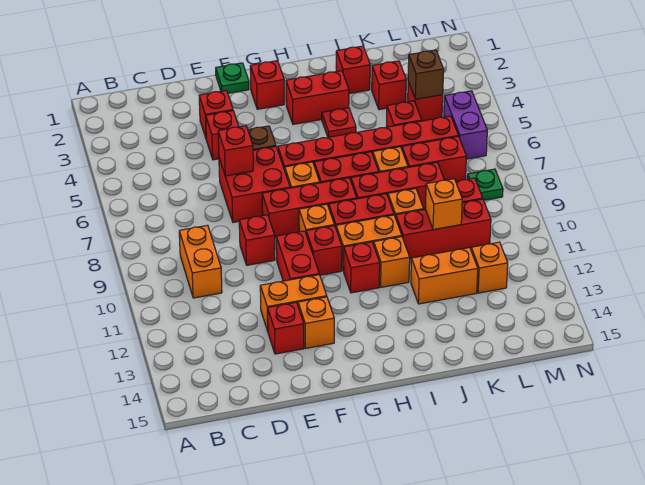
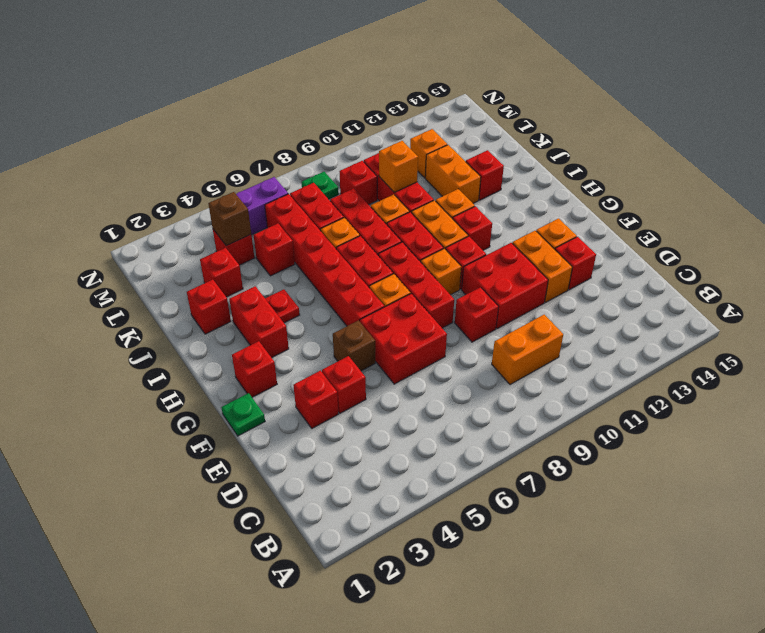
red 1x1 brick [218,126,253,176] -> red 1x1 brick moved to [466,150,504,200]
red 1x2 brick [276,231,319,281] -> red 2x2 brick [462,243,548,329]

